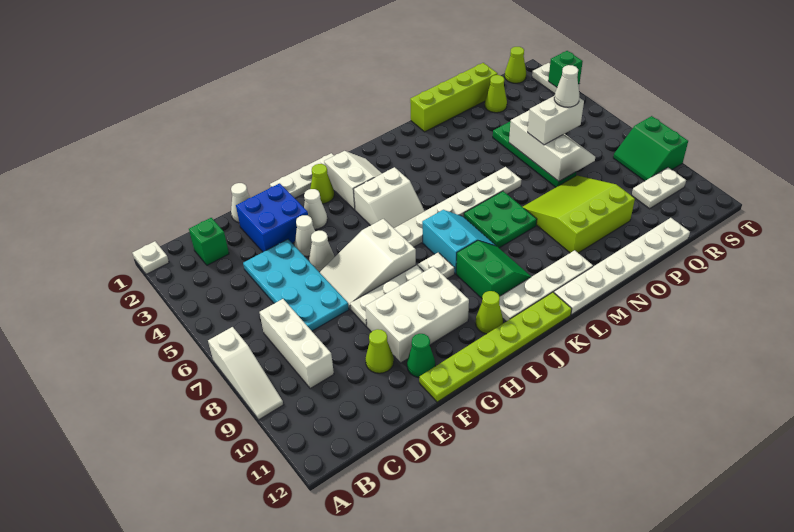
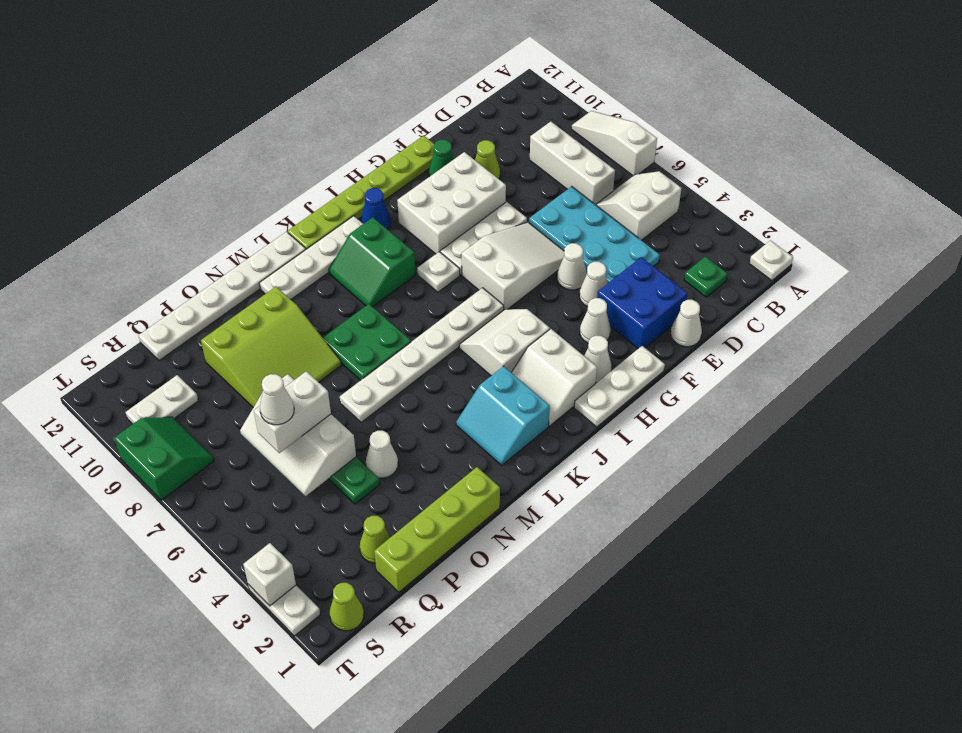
none -> white 2x2 slope [596,171,682,240]
green 1x1 brick [189,218,229,265] -> green 1x1 plate [684,257,728,297]
lime 1x1 cone [310,164,334,204] -> white 1x1 cone [584,336,611,383]
lime 1x1 cone [476,291,503,334] -> blue 1x1 cone [361,188,391,229]
cyan 2x2 slope [422,210,496,274] -> cyan 2x2 slope moved to [456,366,550,465]
none -> white 1x1 cone [366,431,398,478]
green 1x1 brick [548,51,583,87] -> white 1x1 brick [243,543,296,606]

